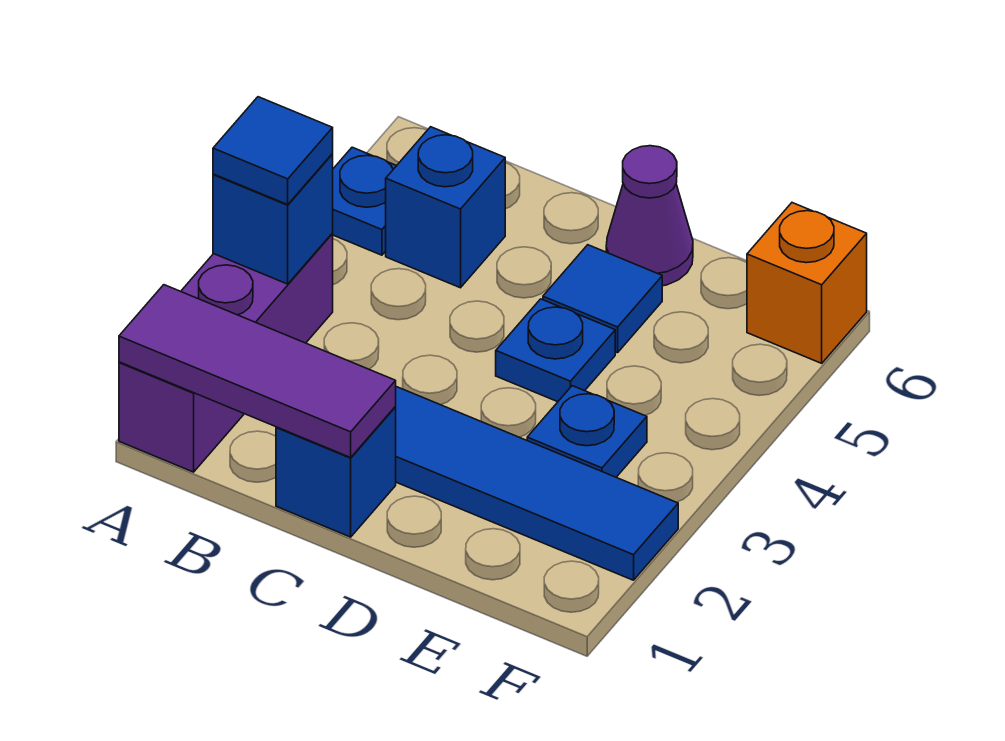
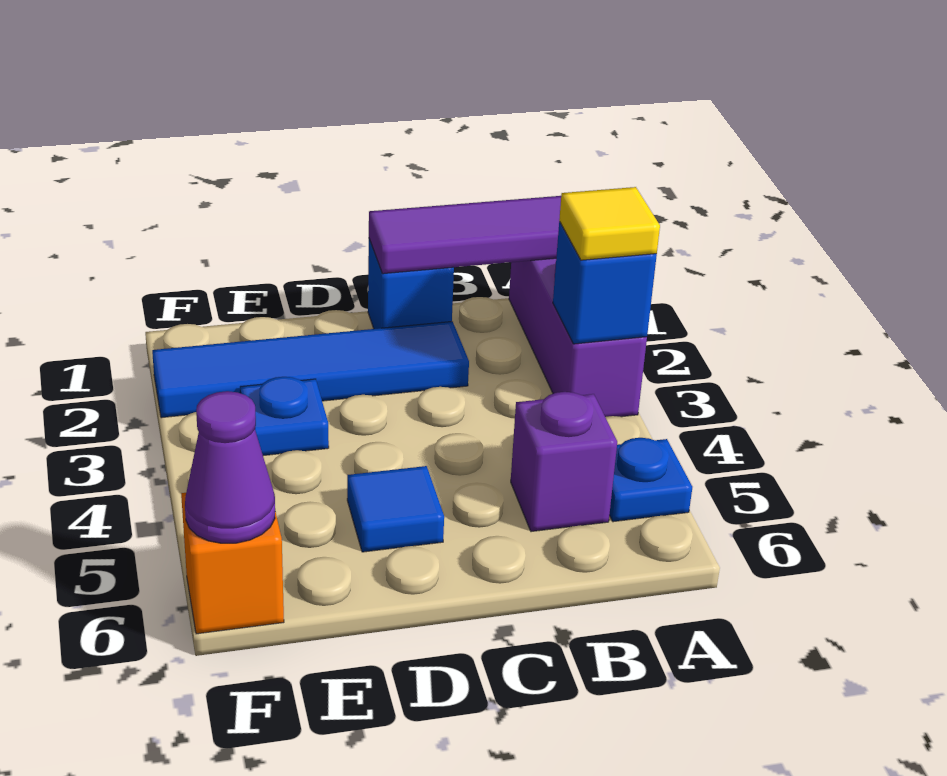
blue 1x1 tile [213,97,333,205] -> yellow 1x1 tile [559,187,660,260]
blue 1x1 brick [386,127,505,288] -> purple 1x1 brick [511,392,617,532]
blue 1x1 plate [496,299,615,402] -> none
purple 1x1 cone [606,146,693,286] -> purple 1x1 cone moved to [185,391,275,543]

